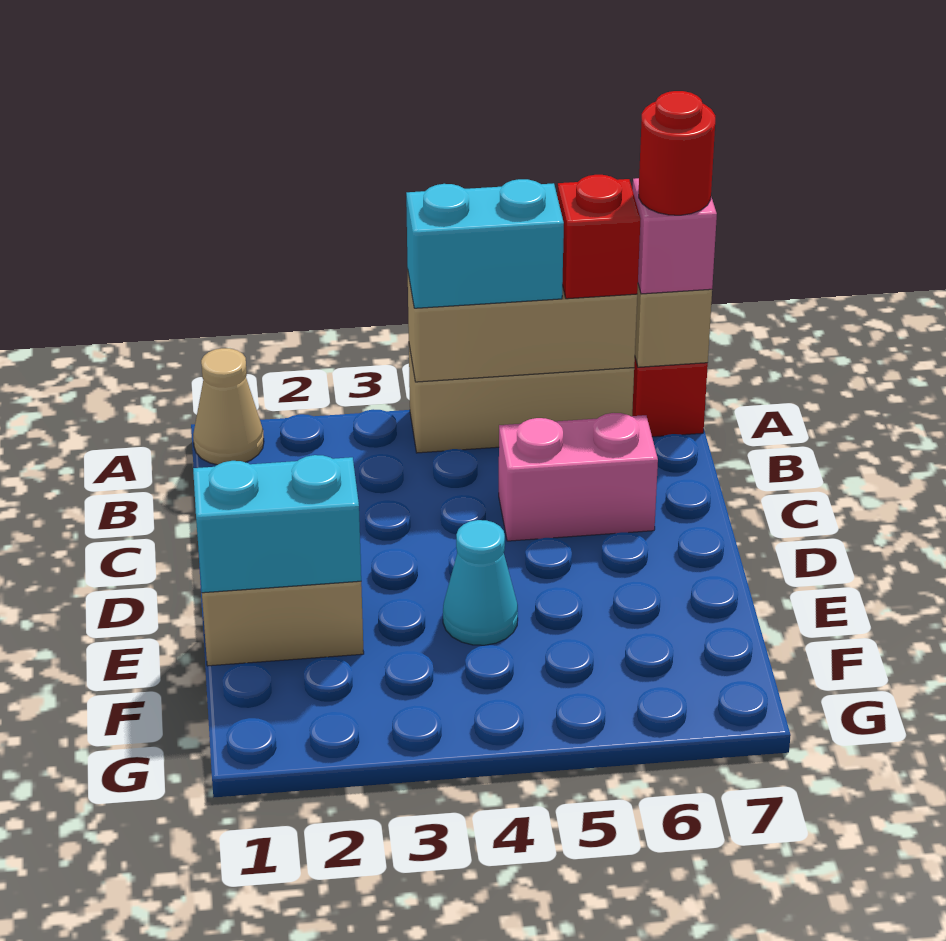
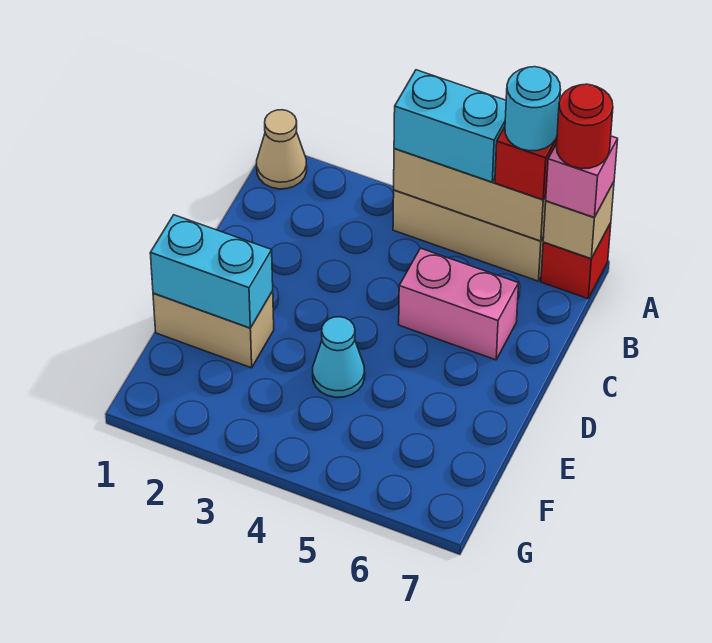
none -> cyan 1x1 round brick [505,67,561,151]

